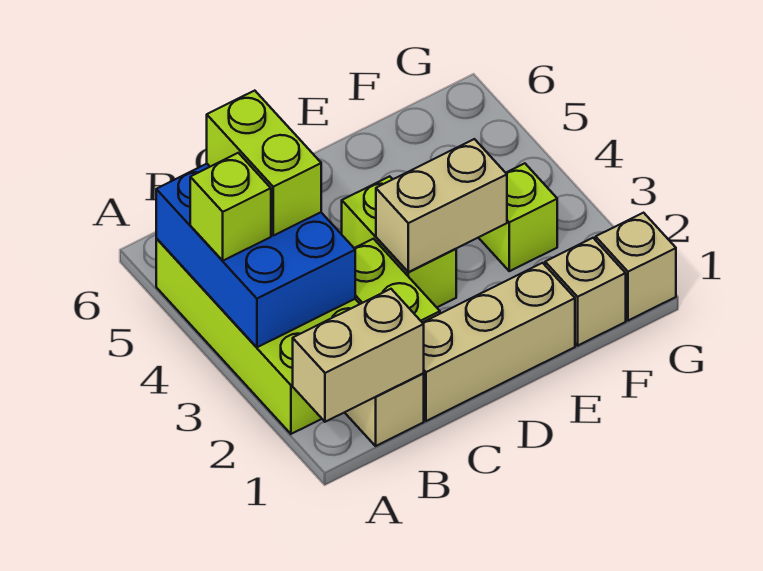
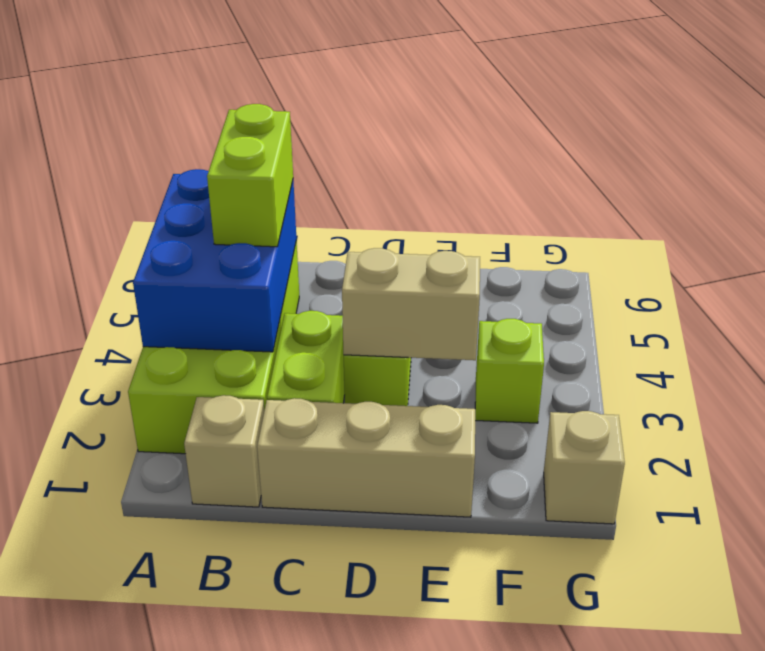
tan 1x2 brick [293,289,424,422] -> none
lime 1x1 brick [190,153,271,261] -> none
tan 1x1 brick [545,238,626,346] -> none

